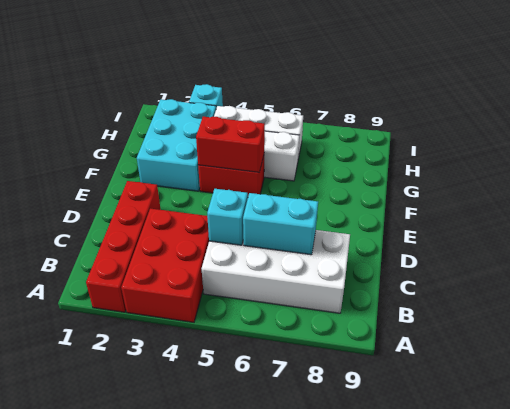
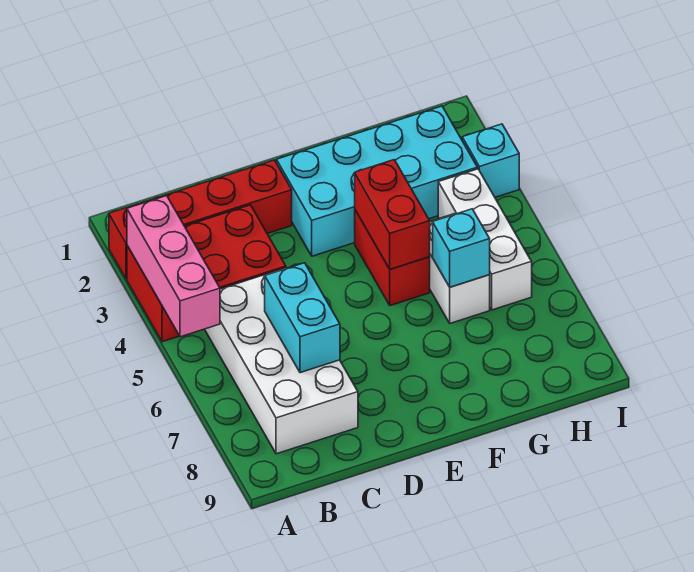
none -> pink 1x3 brick [127,196,220,337]
cyan 1x1 brick [207,189,248,245] -> cyan 1x1 brick moved to [433,209,490,287]
cyan 2x3 brick [137,99,216,191] -> cyan 2x4 brick [277,106,477,256]

